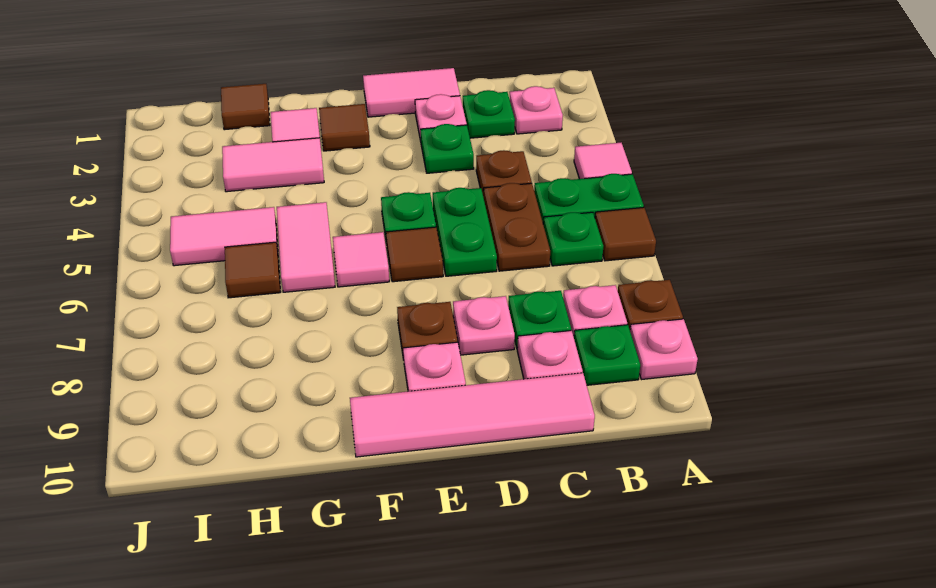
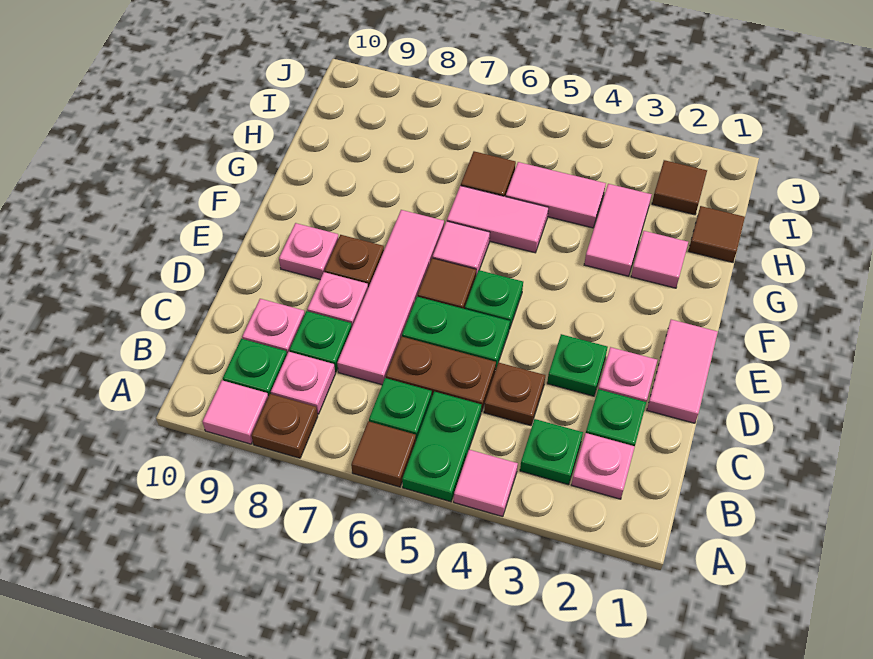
pink 1x1 plate [630,319,698,380] -> pink 1x1 tile [202,380,268,444]
none -> green 1x1 plate [520,419,583,485]
pink 1x4 tile [350,373,595,457] -> pink 1x4 tile moved to [337,210,444,385]
brown 1x1 tile [319,104,370,151] -> brown 1x1 tile moved to [652,160,707,215]
pink 1x2 tile [170,207,278,266] -> pink 1x2 tile turned to [506,162,606,228]

